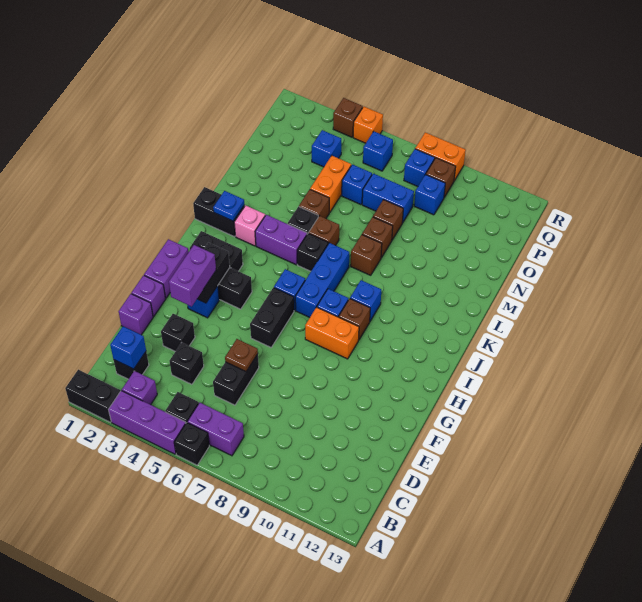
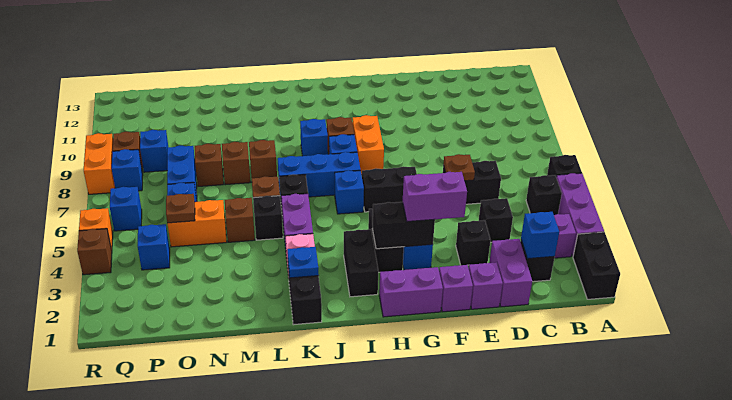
purple 1x2 brick [187,403,244,456] -> purple 1x2 brick moved to [489,239,532,307]
none -> brown 1x1 plate [166,194,195,223]

